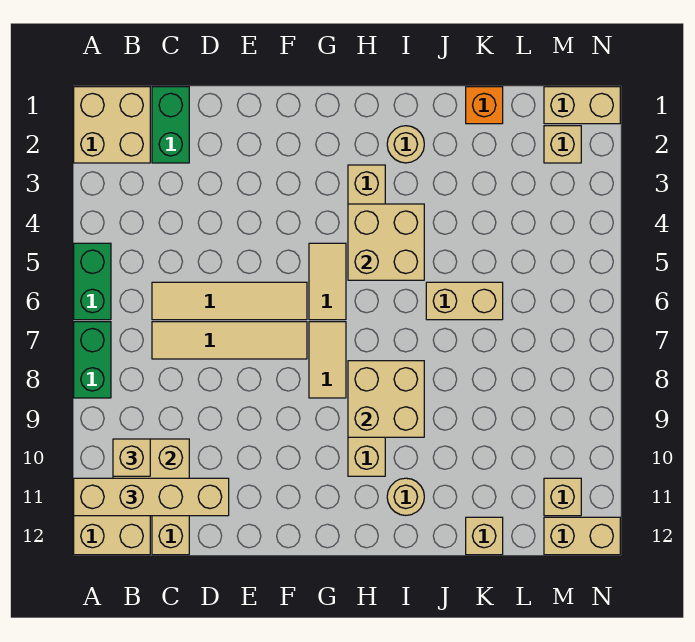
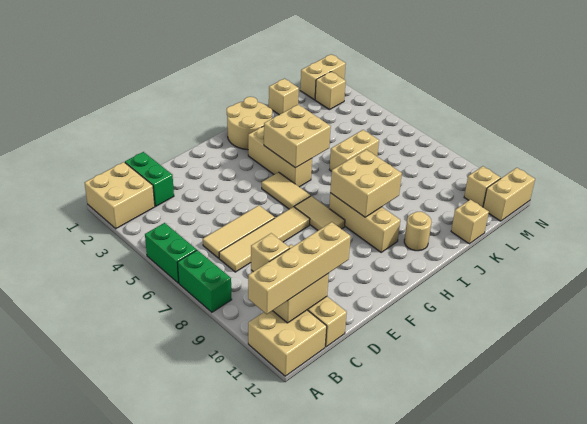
tan 1x4 tile [152,282,307,320] -> tan 1x3 tile [203,205,275,258]
tan 1x1 round brick [387,126,424,163] -> tan 2x2 round brick [227,97,272,150]
orange 1x1 brick [466,87,503,124] -> tan 1x1 brick [269,79,299,115]

